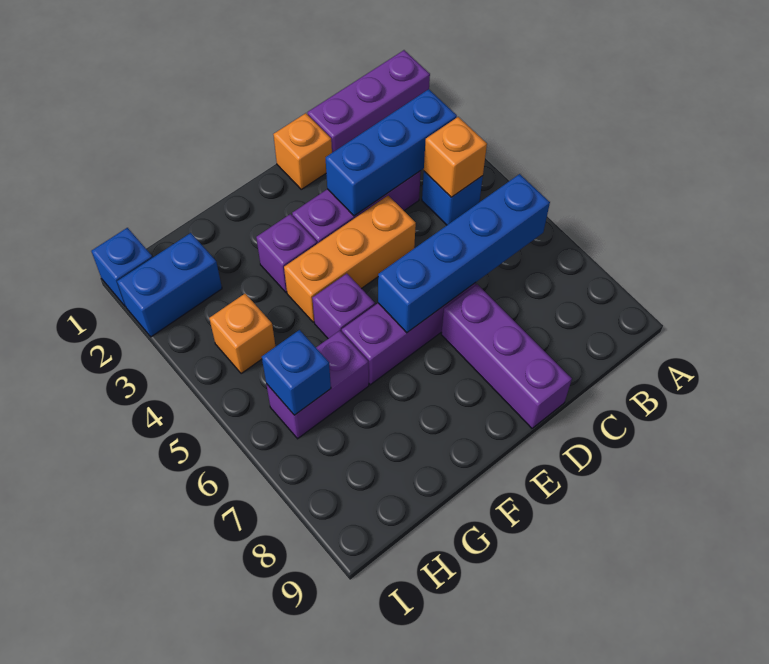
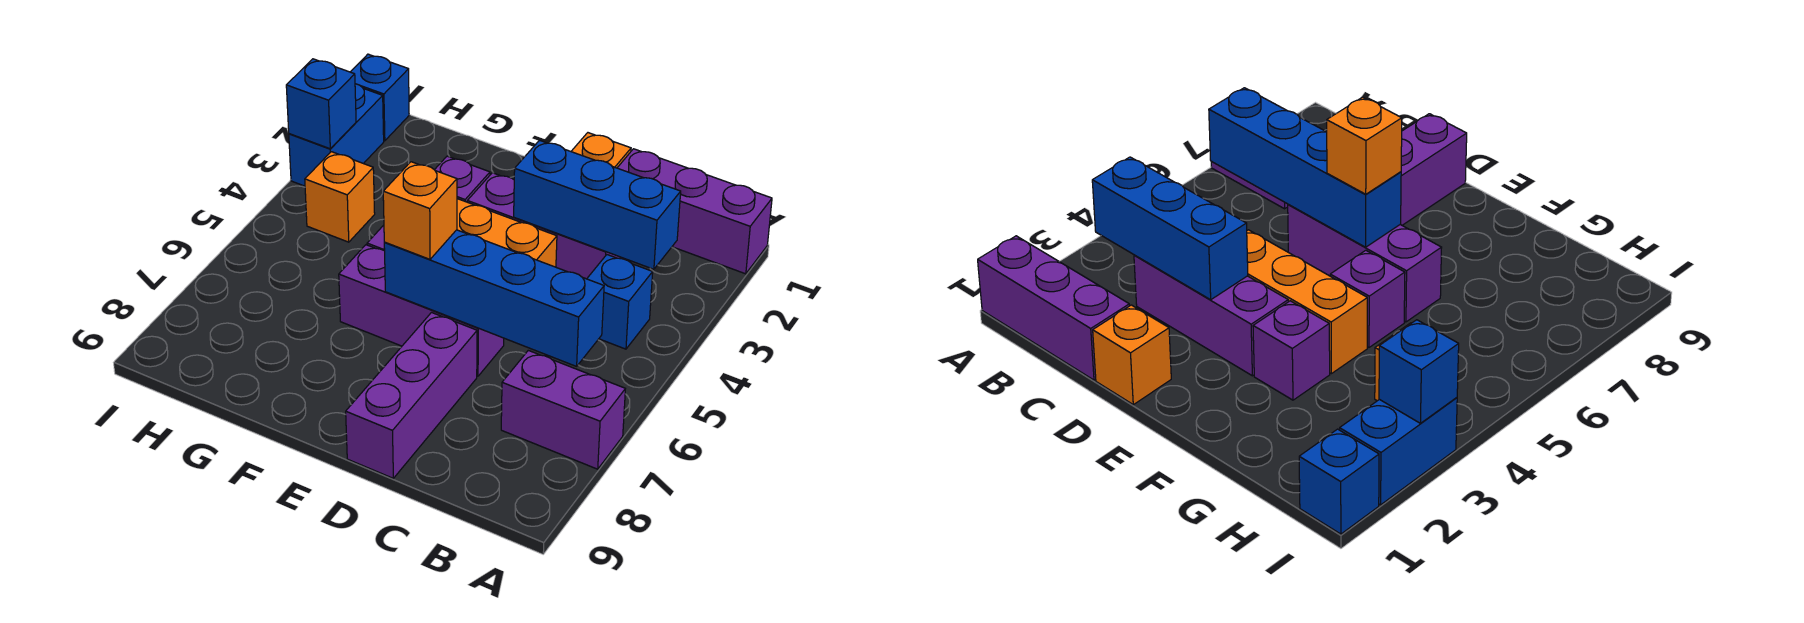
orange 1x1 brick [424,117,487,197] -> orange 1x1 brick moved to [383,162,457,259]
purple 1x2 brick [266,331,369,439] -> purple 1x2 brick moved to [501,350,625,469]
blue 1x2 brick [117,233,222,337] -> blue 1x2 brick turned to [289,84,384,186]
blue 1x1 brick [262,330,331,415] -> blue 1x1 brick moved to [286,59,356,149]

